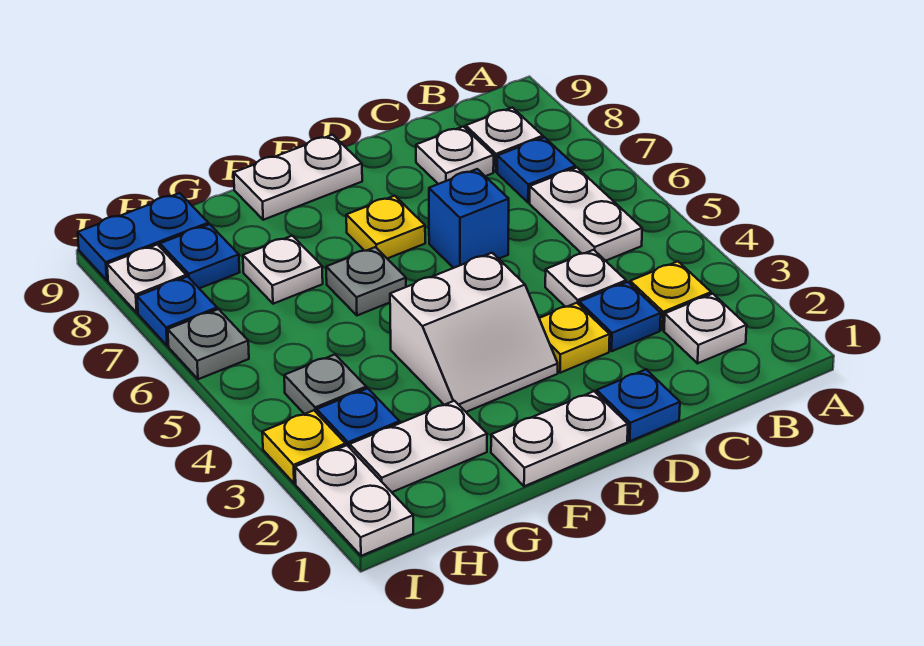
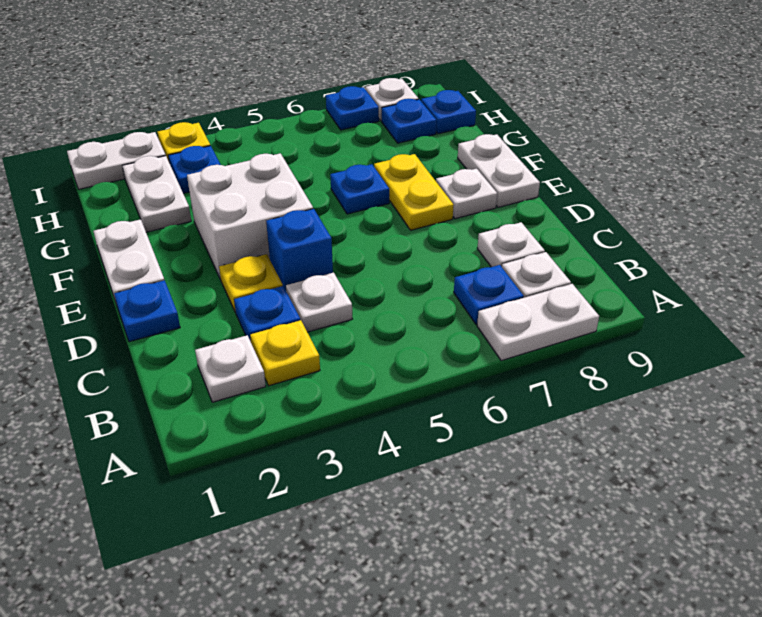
white 1x2 plate [530,168,642,261] -> white 1x2 plate moved to [477,284,599,361]
blue 1x1 brick [429,169,509,268] -> blue 1x1 brick moved to [266,209,333,290]
white 2x2 slope [390,253,558,412] -> white 2x2 brick [187,153,313,280]
yellow 1x1 plate [346,196,425,259] -> yellow 1x2 plate [374,154,454,230]
grey 1x1 plate [326,247,406,315] -> blue 1x1 plate [330,164,389,214]
white 1x1 plate [243,236,323,304] -> white 1x1 plate moved to [436,169,497,219]
grey 1x1 plate [284,355,366,414] -> none
blue 1x2 plate [78,193,208,280] -> blue 1x1 plate [421,90,476,134]
grey 1x1 plate [168,309,249,379] -> none

